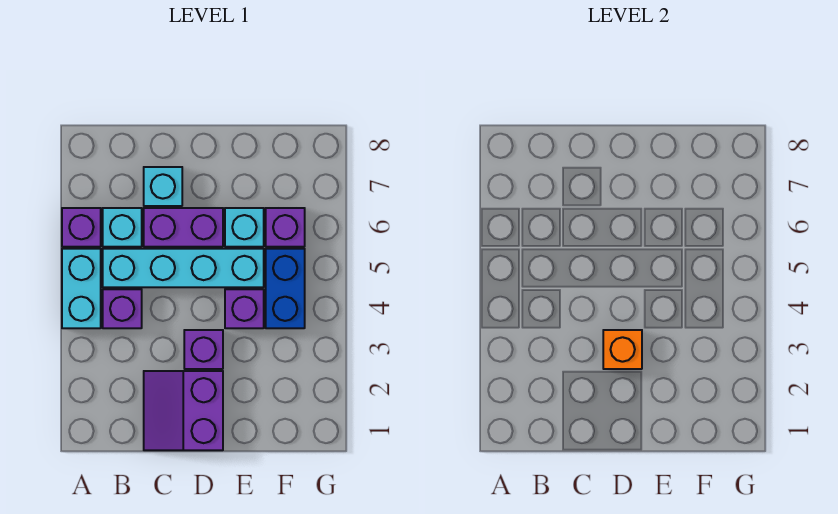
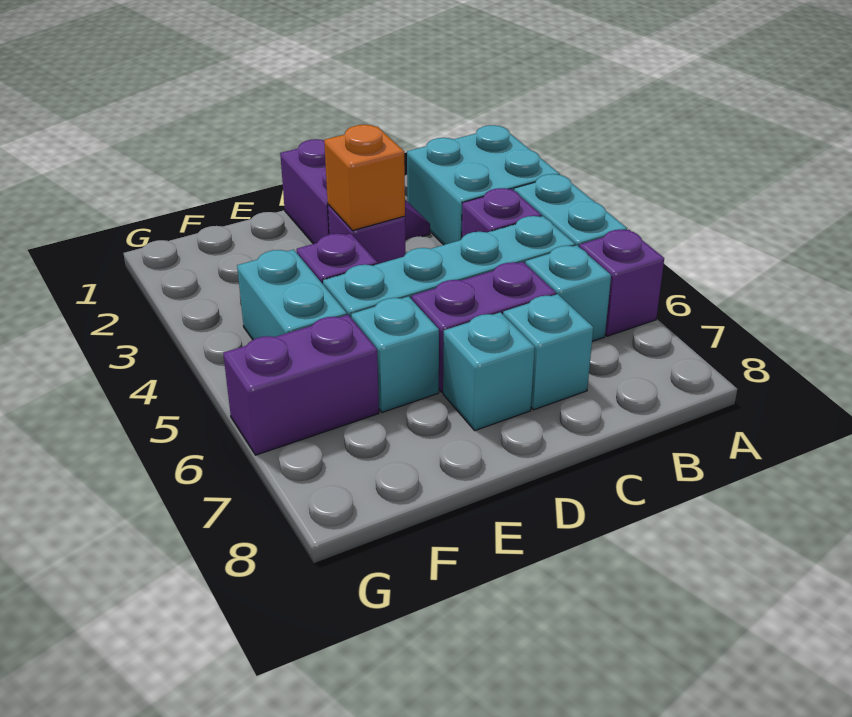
none -> cyan 2x2 brick [407,125,560,245]
none -> cyan 1x1 brick [443,312,535,430]
blue 1x2 brick [266,249,305,328] -> cyan 1x2 brick [237,250,347,340]
purple 1x1 brick [266,208,305,247] -> purple 1x2 brick [223,315,379,455]

